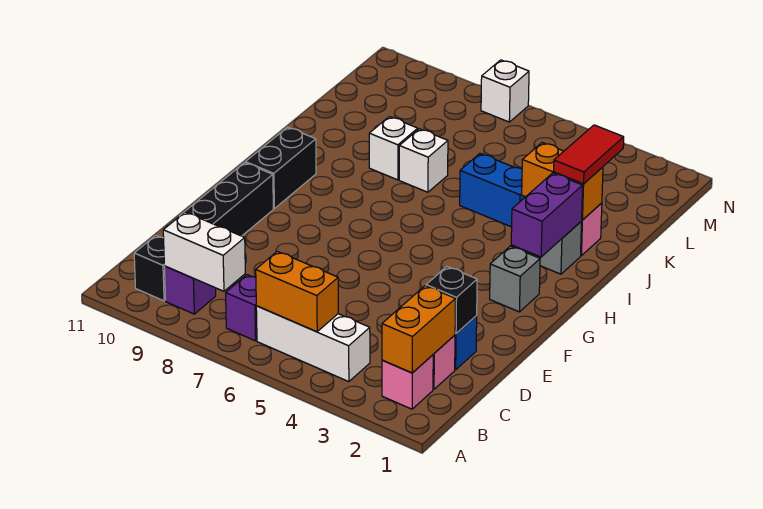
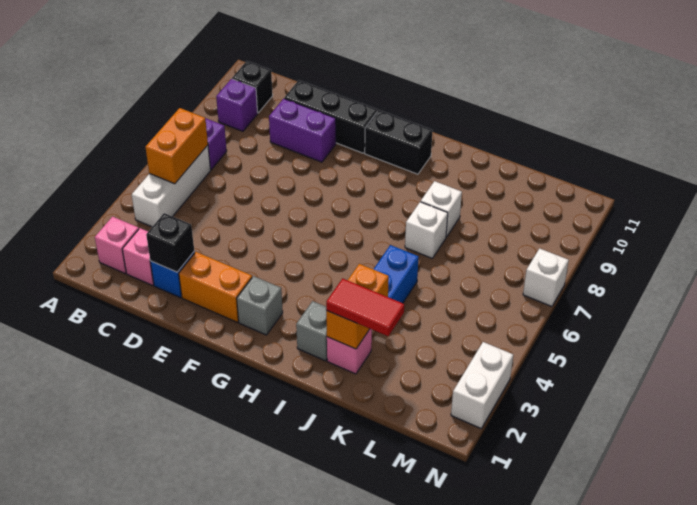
orange 1x2 brick [382,286,455,373] -> orange 1x2 brick moved to [179,252,252,322]
white 1x2 brick [163,212,245,291] -> white 1x2 brick moved to [451,342,513,428]
purple 1x2 brick [511,173,583,257] -> purple 1x2 brick moved to [269,99,336,162]

